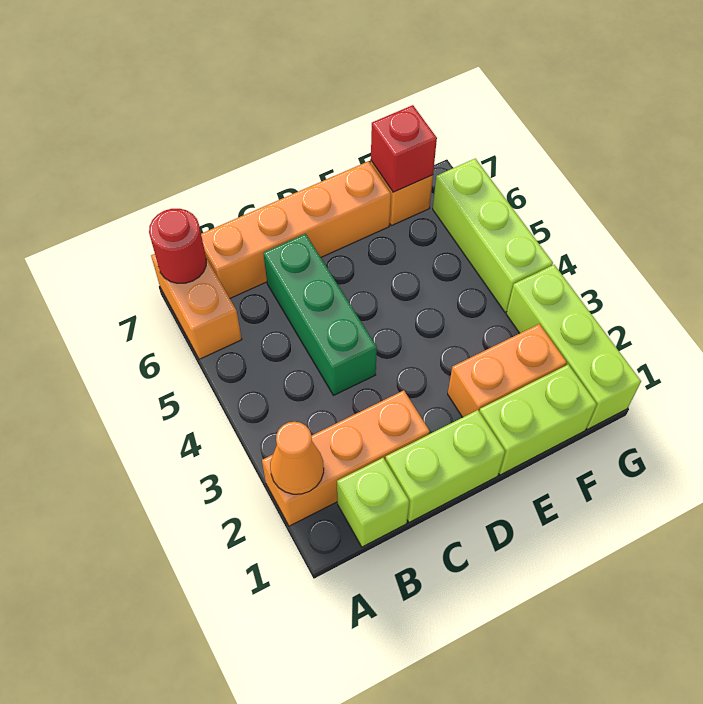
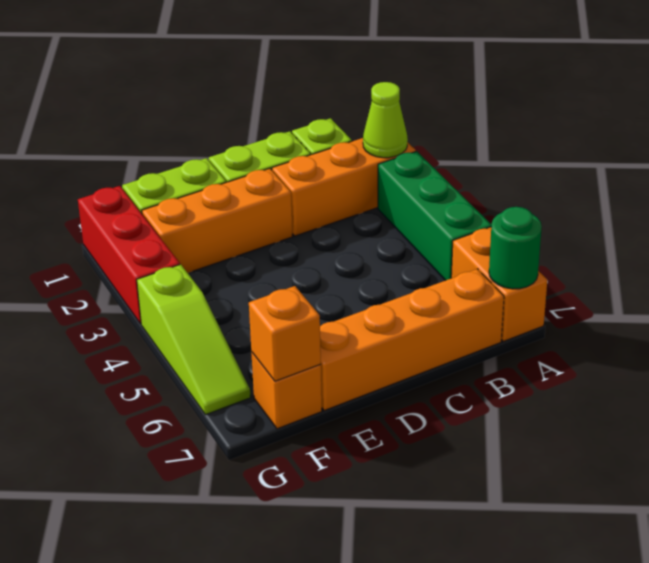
orange 1x1 cone [270,422,324,494] -> lime 1x1 cone [363,82,408,158]
red 1x1 round brick [149,209,206,283] -> green 1x1 round brick [489,207,542,289]
green 1x3 brick [263,234,377,395] -> green 1x3 brick moved to [378,151,491,281]
orange 1x2 brick [448,324,567,417] -> orange 1x3 brick [142,168,293,273]
red 1x1 brick [371,105,437,192] -> orange 1x1 brick [249,286,321,381]
lime 1x3 brick [506,265,641,429] -> red 1x3 brick [78,186,180,324]
lime 1x3 brick [433,159,553,312] -> lime 1x3 slope [137,264,251,415]

